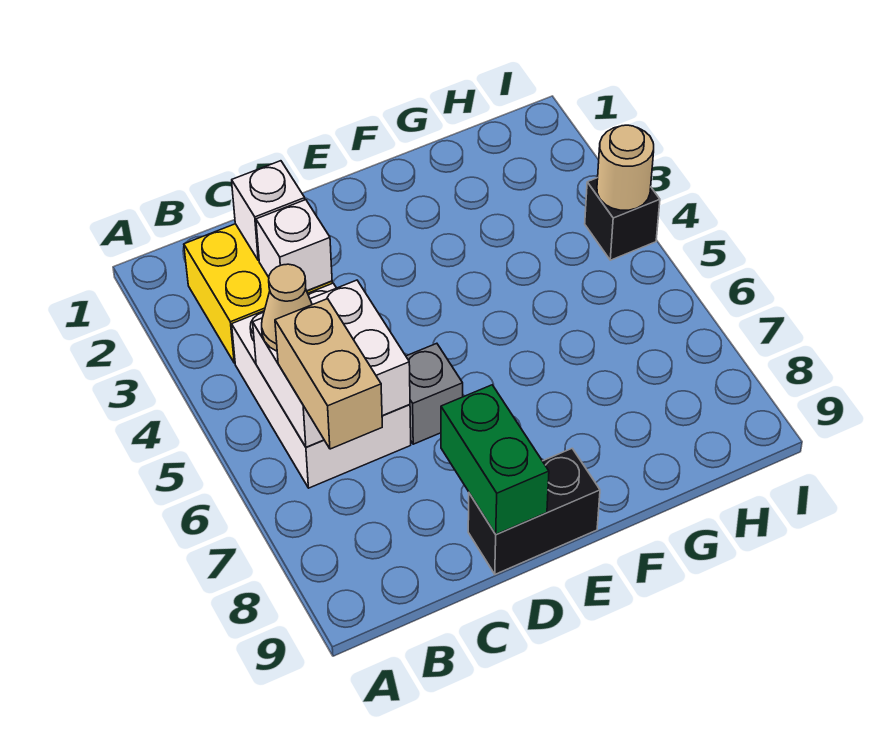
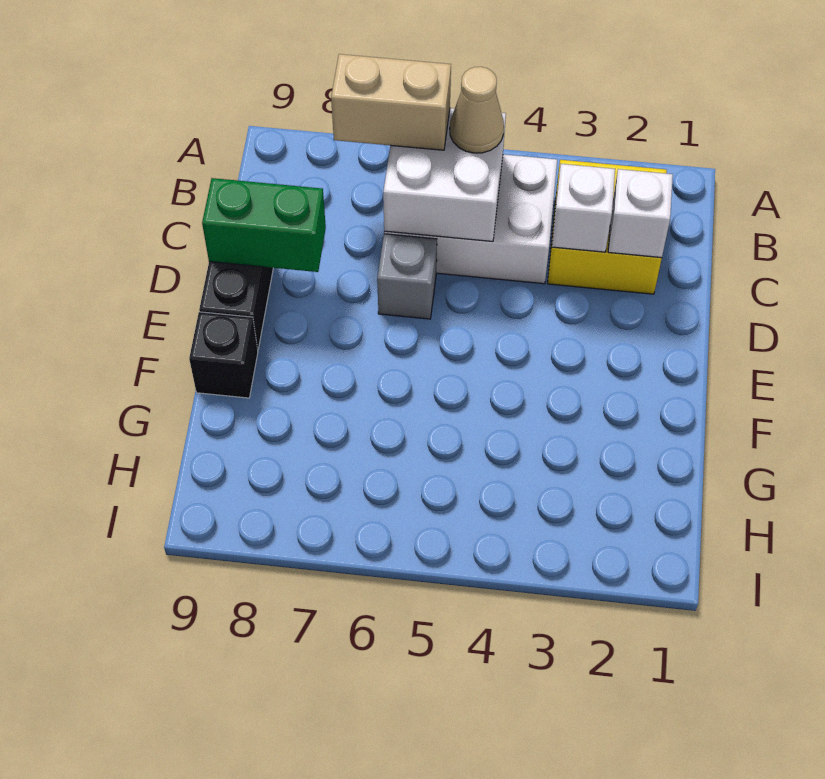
black 1x1 brick [585,178,660,260] -> black 1x1 brick moved to [189,312,258,398]
tan 1x1 round brick [597,125,654,210] -> none

